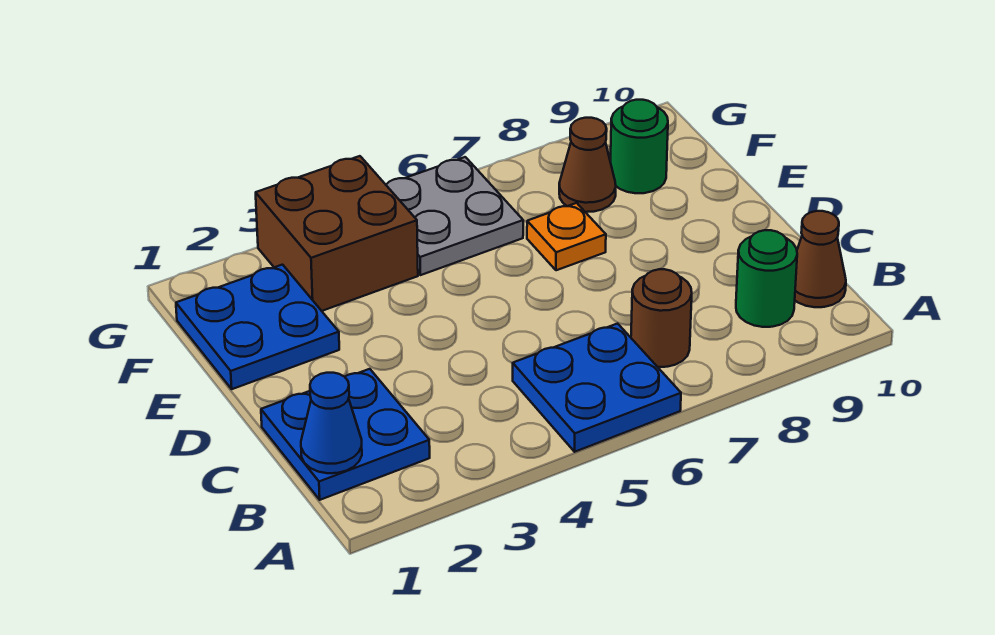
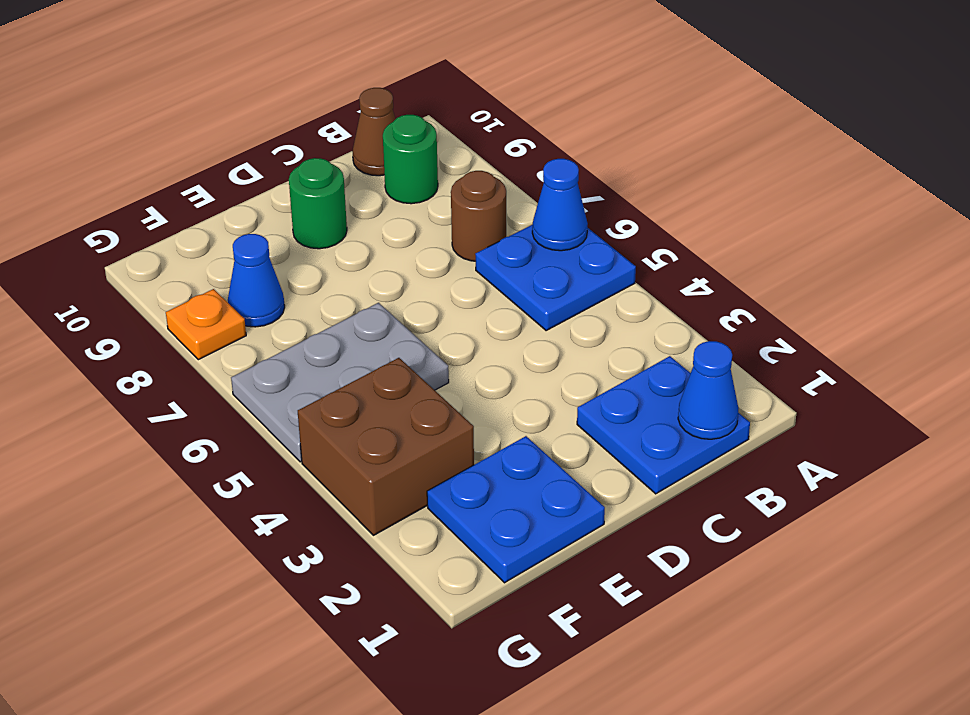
none -> blue 1x1 cone [532,159,588,251]
orange 1x1 plate [527,203,606,270] -> orange 1x1 plate moved to [166,289,246,360]
grey 2x2 plate [386,157,523,275] -> grey 2x3 plate [231,303,449,462]
brown 1x1 cone [559,118,616,212] -> blue 1x1 cone [228,234,285,327]
green 1x1 round brick [611,100,668,193] -> green 1x1 round brick moved to [289,158,347,249]

